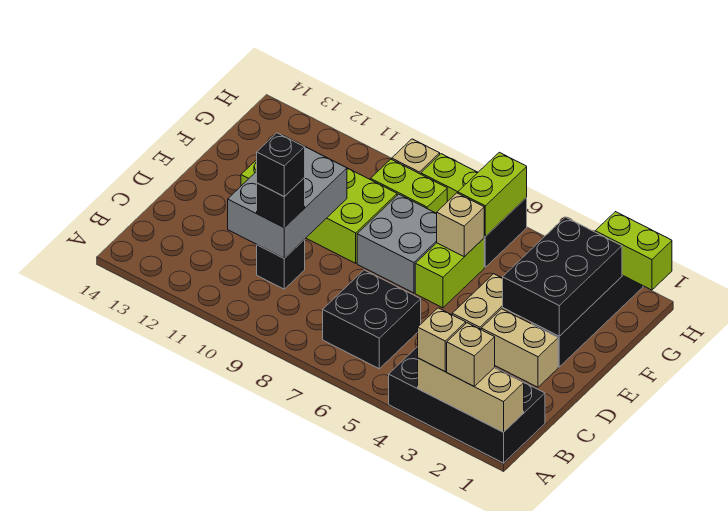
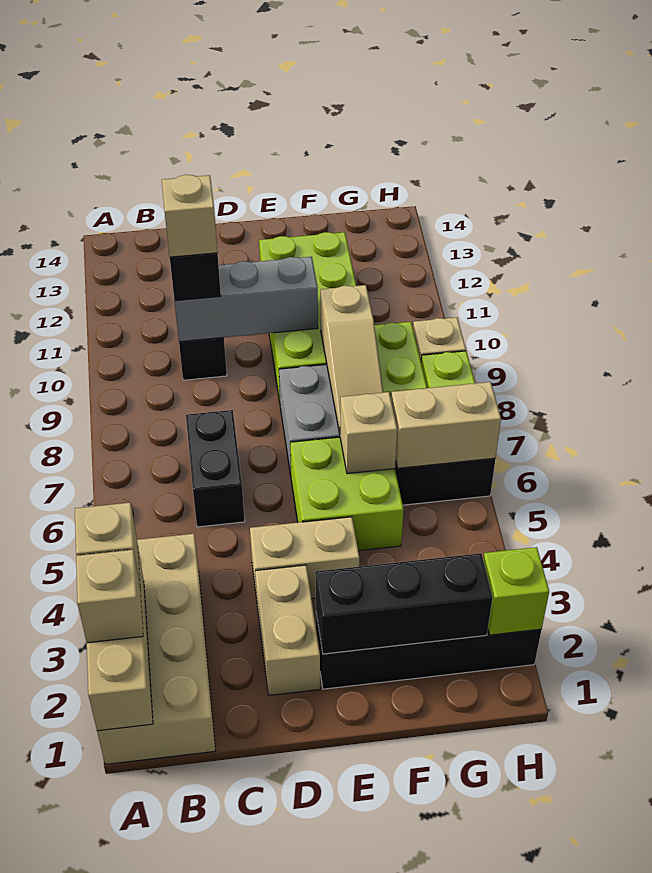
black 2x4 brick [389,347,545,463] -> tan 2x4 brick [97,534,216,764]
black 2x2 brick [323,270,421,369] -> black 1x2 brick [186,410,245,527]
grey 2x3 brick [228,142,347,258] -> grey 1x3 brick [174,257,318,342]
black 1x1 brick [257,133,305,197] -> tan 1x1 brick [162,175,218,257]
black 2x3 brick [503,217,622,336] -> black 1x3 brick [315,553,492,654]
lime 1x2 brick [415,238,484,308] -> lime 2x2 brick [290,437,404,551]
none -> tan 1x3 slope [320,285,383,433]
lime 1x2 brick [458,152,527,236] -> tan 1x2 brick [391,382,501,468]
lime 1x2 brick [595,212,672,290] -> lime 1x1 brick [483,547,549,635]

